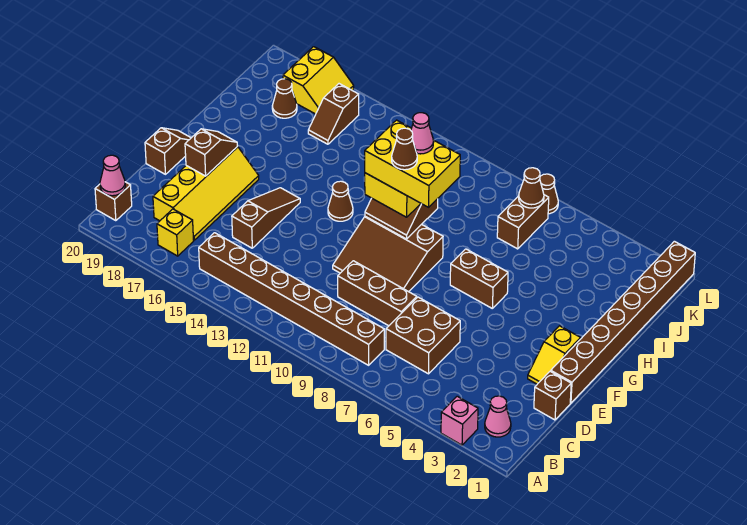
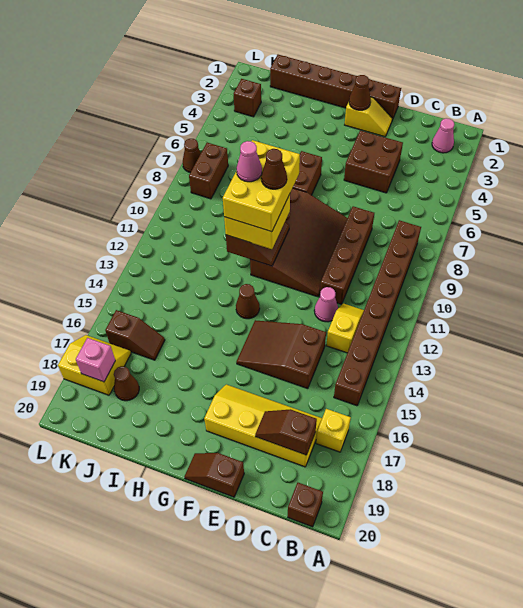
pink 1x1 brick [441,396,478,445] -> pink 1x1 brick moved to [76,338,115,382]
pink 1x1 cone [100,155,125,196] -> pink 1x1 cone moved to [314,287,338,322]
brown 2x2 brick [386,297,460,374] -> brown 2x2 brick moved to [344,130,403,193]
none -> yellow 1x2 slope [326,303,364,353]
brown 1x1 brick [534,371,571,420] -> brown 1x1 brick moved to [234,79,261,117]
brown 1x3 brick [338,261,417,326] -> brown 1x4 brick [320,206,374,305]
brown 1x3 slope [232,188,300,248] -> brown 2x3 slope [236,320,326,389]
brown 1x8 brick [551,241,695,403] -> brown 1x6 brick [270,55,401,120]
brown 3x3 slope [333,216,443,292] -> brown 3x4 slope [250,188,347,297]
brown 1x2 slope [185,129,237,176] -> brown 1x2 slope moved to [255,410,317,455]
brown 1x2 brick [497,195,549,249] -> brown 1x2 brick turned to [189,142,228,199]
brown 1x1 cone [519,168,544,208] -> brown 1x1 cone moved to [349,75,371,110]

